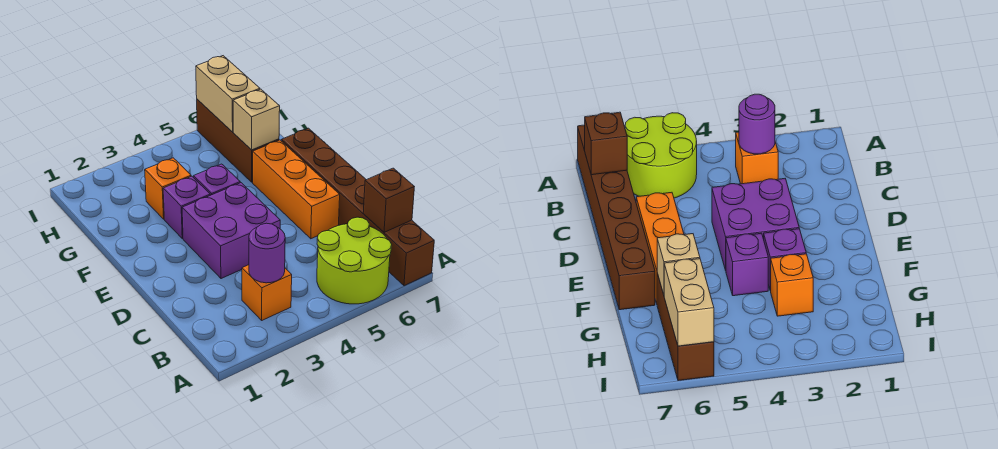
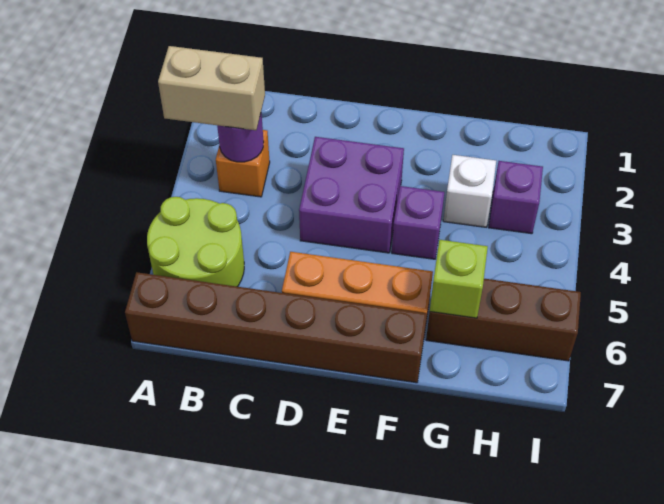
brown 1x1 brick [363,168,414,232] -> none
purple 1x1 brick [163,176,210,239] -> purple 1x1 brick moved to [489,161,543,234]
orange 1x1 brick [145,158,191,219] -> white 1x1 brick [443,155,496,227]
tan 1x1 brick [233,89,280,150] -> lime 1x1 brick [430,240,488,318]
tan 1x2 brick [196,56,260,132] -> tan 1x2 brick moved to [158,46,265,130]

